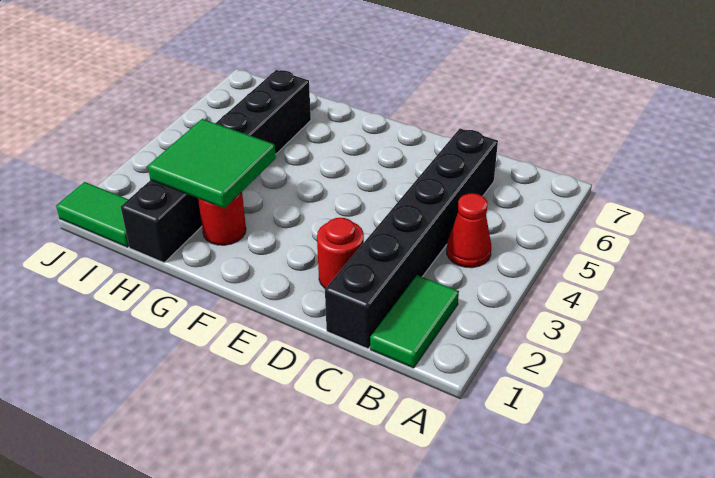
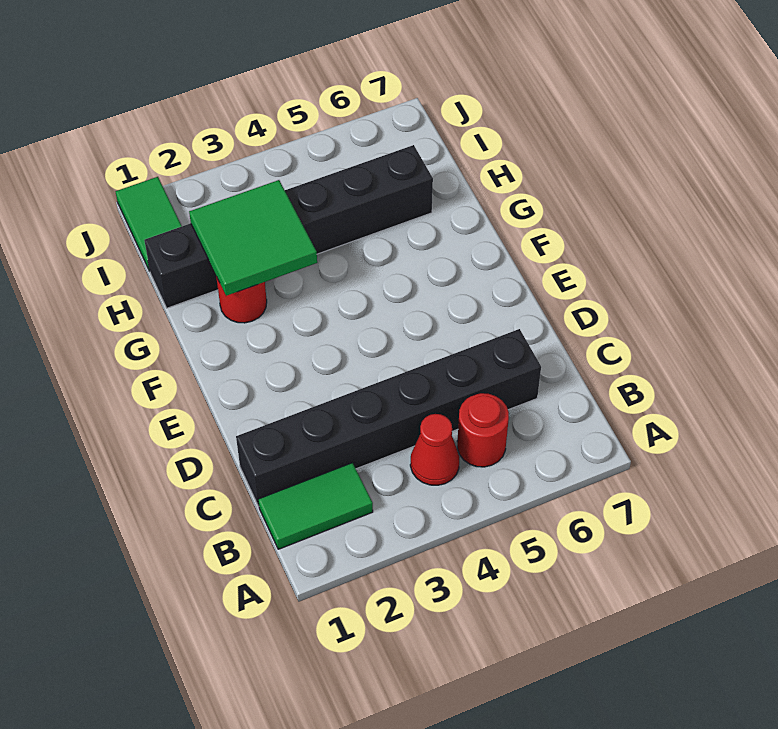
red 1x1 round brick [317,218,364,288] -> red 1x1 round brick moved to [457,393,509,467]

